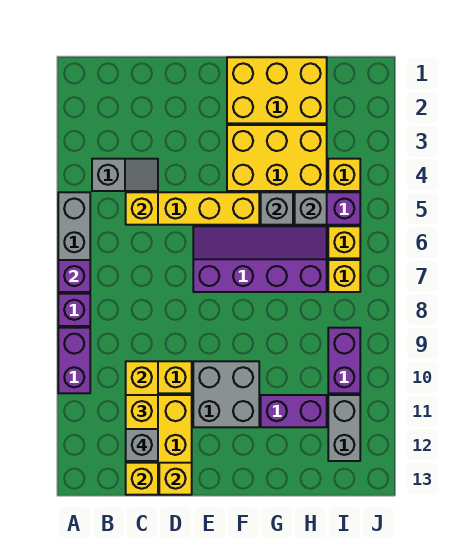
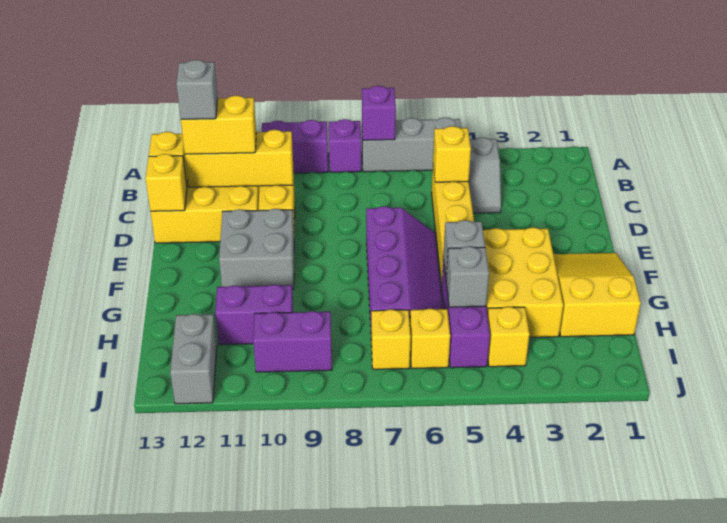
yellow 2x3 brick [227,57,327,123] -> yellow 2x3 slope [553,253,641,337]
purple 1x2 brick [261,395,327,427] -> purple 1x2 brick turned to [215,285,293,345]
grey 1x2 brick [328,395,360,461] -> grey 1x2 brick turned to [170,314,217,404]

